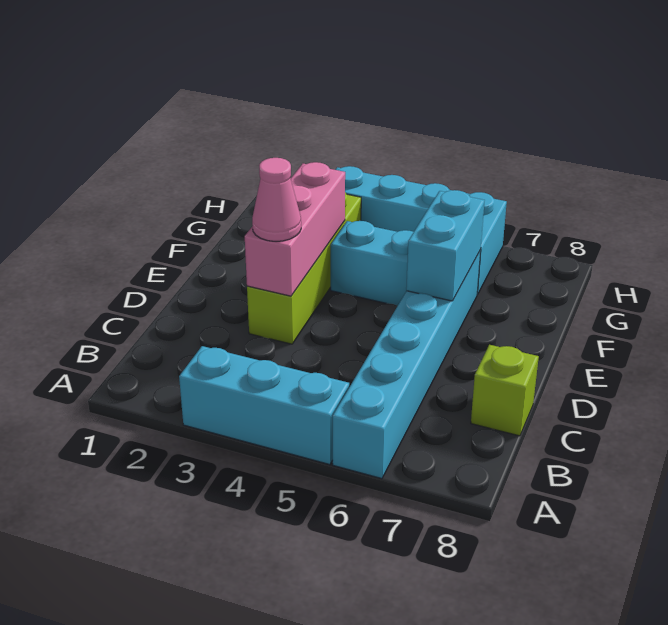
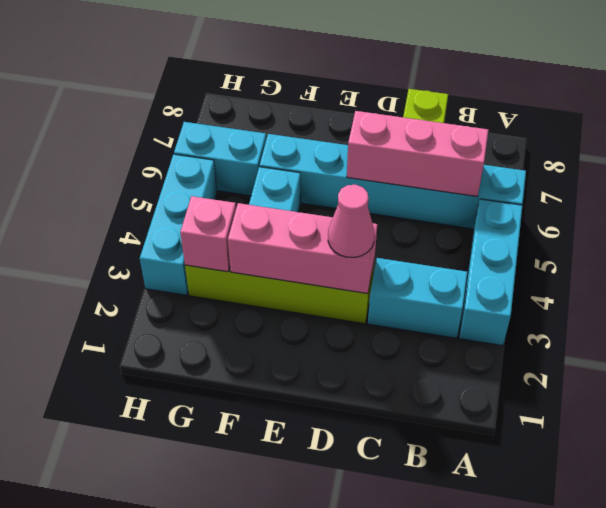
none -> pink 1x3 brick [347,111,488,197]
cyan 1x2 brick [406,190,485,301] -> cyan 1x2 brick moved to [368,258,468,338]
none -> pink 1x1 brick [180,196,236,272]

